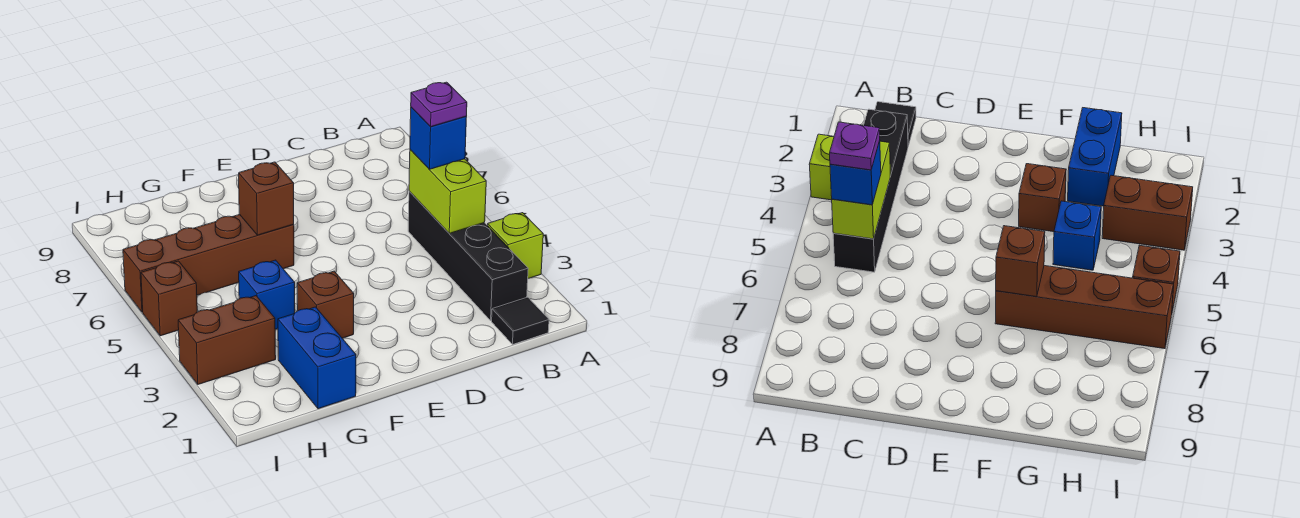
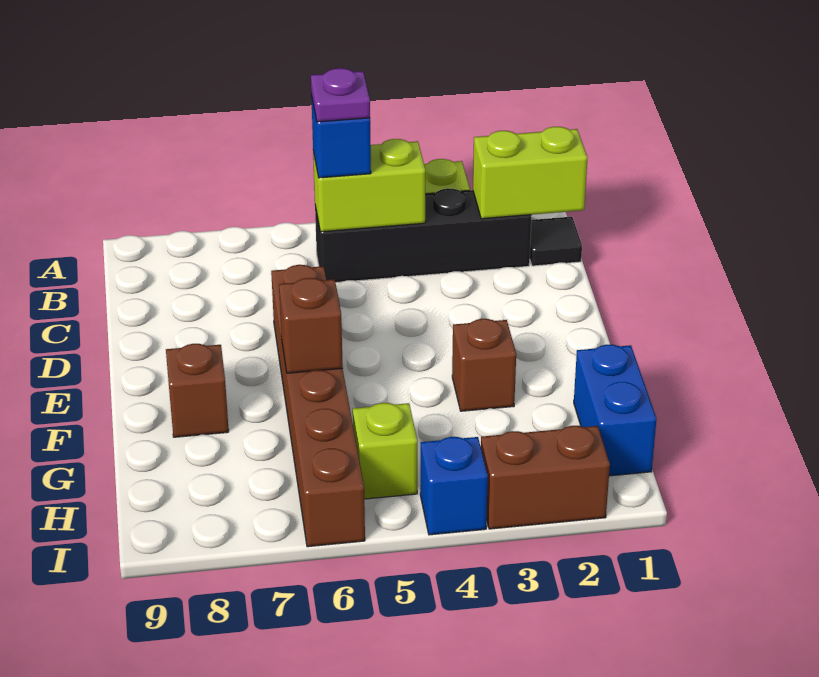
none -> lime 1x2 brick [473,127,587,219]
brown 1x4 brick [123,214,294,312] -> brown 1x6 brick [271,265,365,547]
blue 1x2 brick [278,307,356,409] -> blue 1x2 brick turned to [574,345,656,476]
blue 1x1 brick [239,260,295,329] -> blue 1x1 brick moved to [420,437,488,535]
brown 1x2 brick [178,296,276,384] -> brown 1x2 brick turned to [481,426,610,529]
none -> lime 1x1 brick [353,403,417,499]
brown 1x1 brick [141,261,197,336] -> brown 1x1 brick moved to [166,344,229,437]

